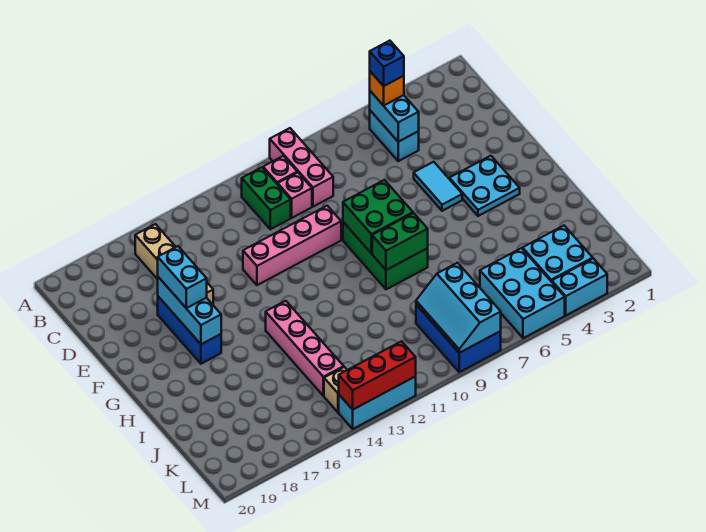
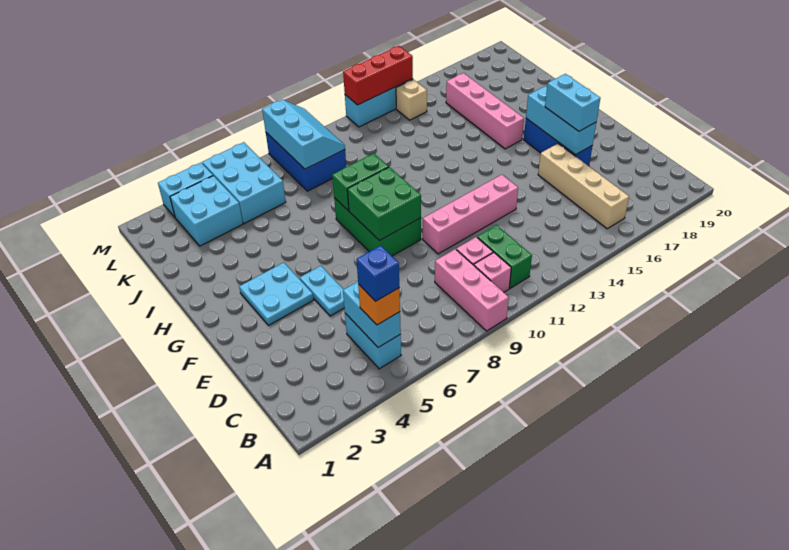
cyan 1x2 tile [414,162,462,211] -> cyan 1x2 plate [300,266,344,316]
pink 1x4 brick [266,301,344,396] -> pink 1x4 brick moved to [446,73,524,149]

